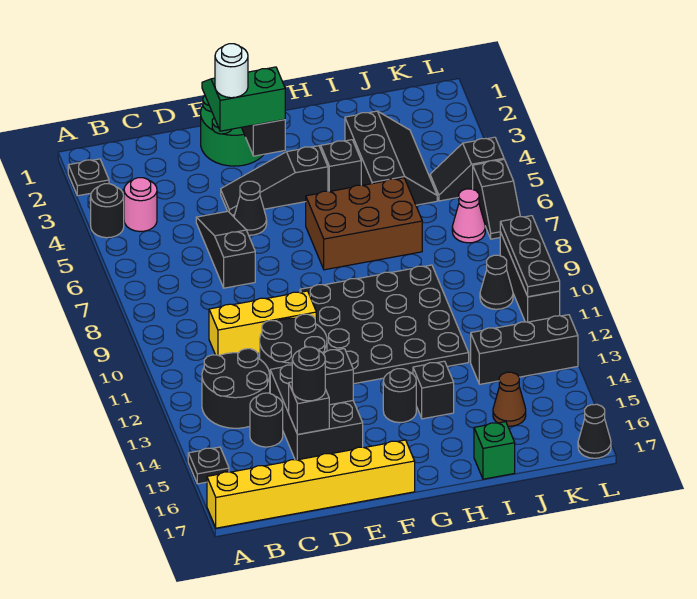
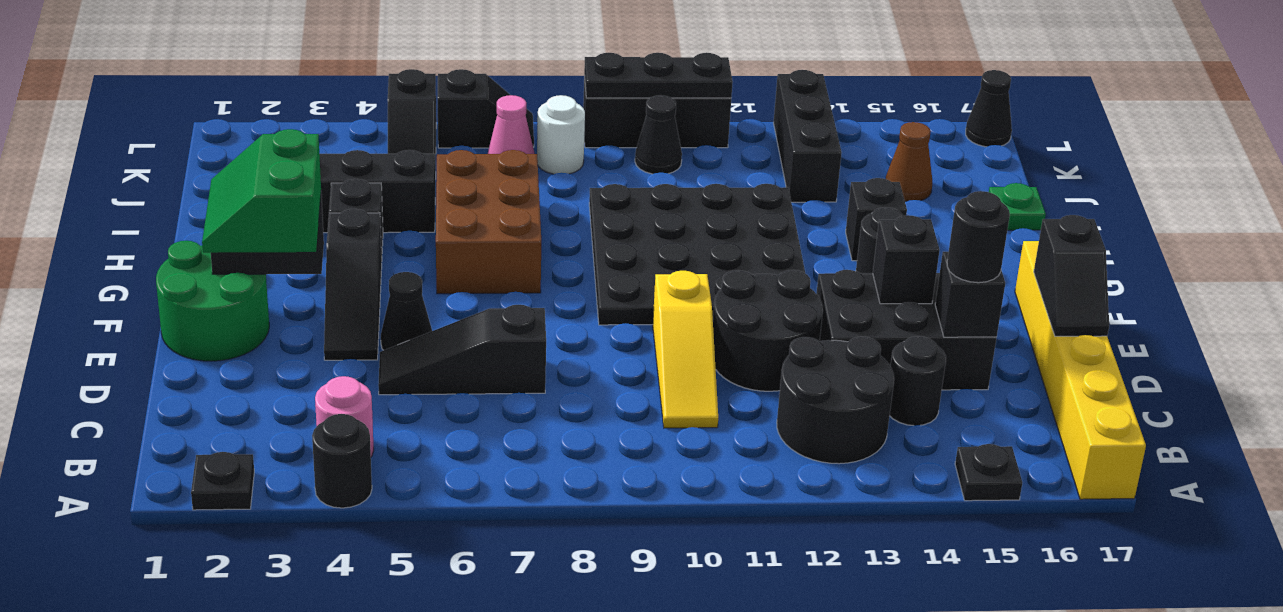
yellow 1x3 brick [209,291,316,356] -> yellow 1x3 slope [653,271,718,428]
none -> black 1x2 slope [1034,215,1109,336]
white 1x1 round brick [215,44,248,98] -> white 1x1 round brick moved to [537,95,585,174]
green 1x1 brick [474,422,515,479] -> green 1x1 plate [989,183,1046,230]

